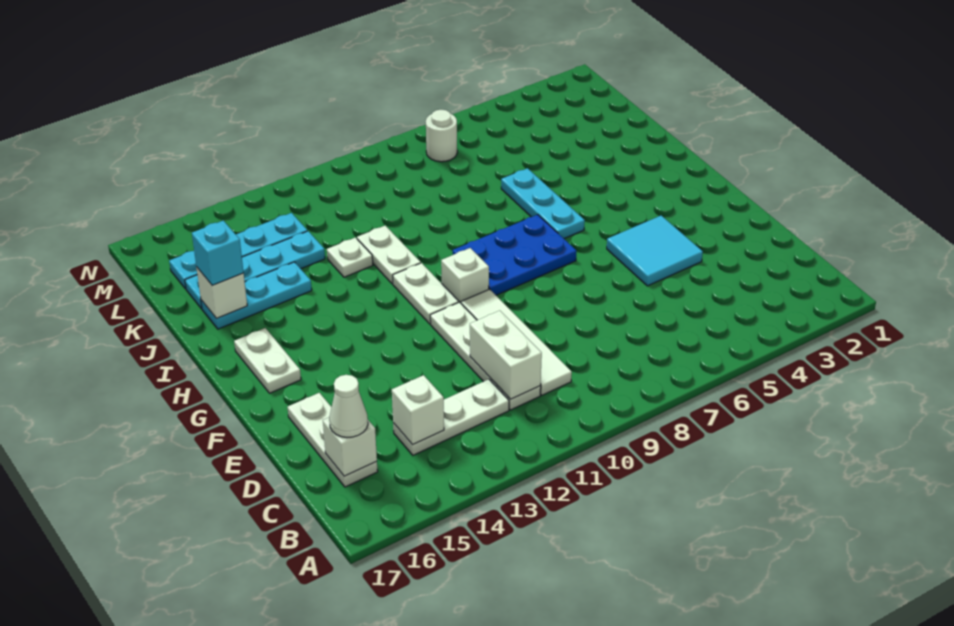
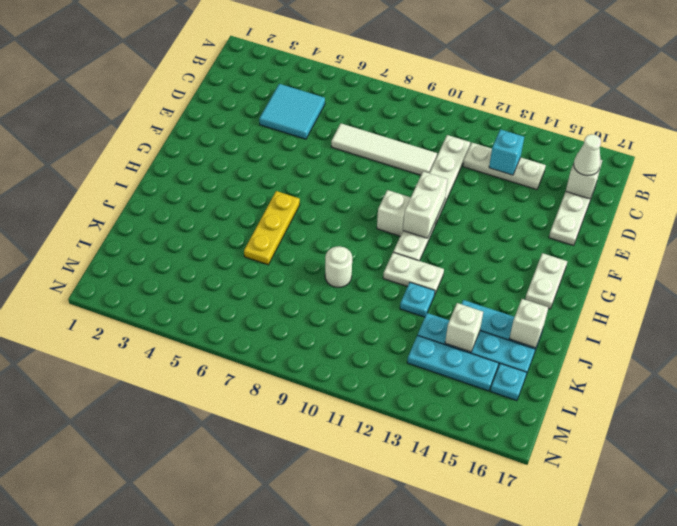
white 1x4 tile [461,289,572,395] -> white 1x4 tile turned to [331,124,437,175]
white 1x2 brick [470,310,542,399] -> white 1x2 brick moved to [403,171,447,238]
white 1x1 brick [392,375,444,445] -> white 1x1 brick moved to [445,303,483,352]
cyan 2x2 tile [607,216,703,286] -> cyan 2x2 tile moved to [259,84,325,139]
blue 2x3 plate [453,215,576,295] -> none
cyan 1x3 plate [501,168,585,239] -> yellow 1x3 plate [244,191,300,265]
white 1x2 plate [357,226,421,284] -> white 1x2 plate turned to [383,252,444,295]
white 1x1 plate [327,238,373,277] -> cyan 1x1 plate [400,282,435,317]
cyan 1x1 brick [192,220,244,286] -> cyan 1x1 brick moved to [489,129,524,175]
white 1x1 round brick [426,110,457,162] -> white 1x1 round brick moved to [325,246,352,287]

